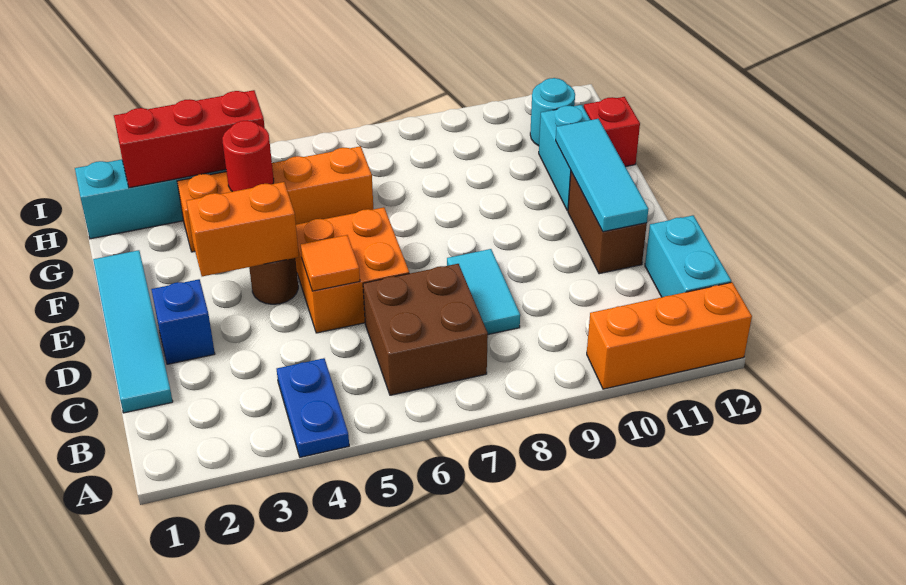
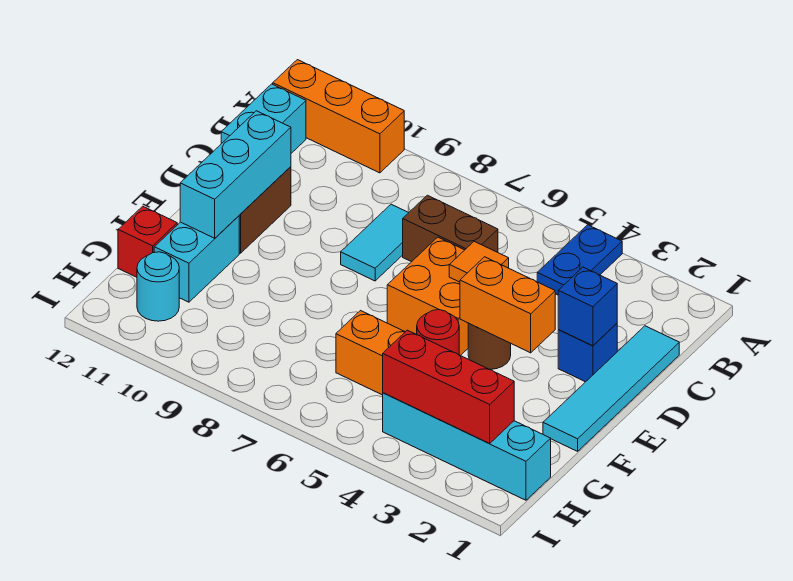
brown 2x2 brick [363,264,488,395] -> brown 1x2 brick [403,195,498,262]
none -> blue 1x1 brick [558,267,617,346]
cyan 1x3 tile [556,119,648,232] -> cyan 1x3 brick [180,111,291,238]

